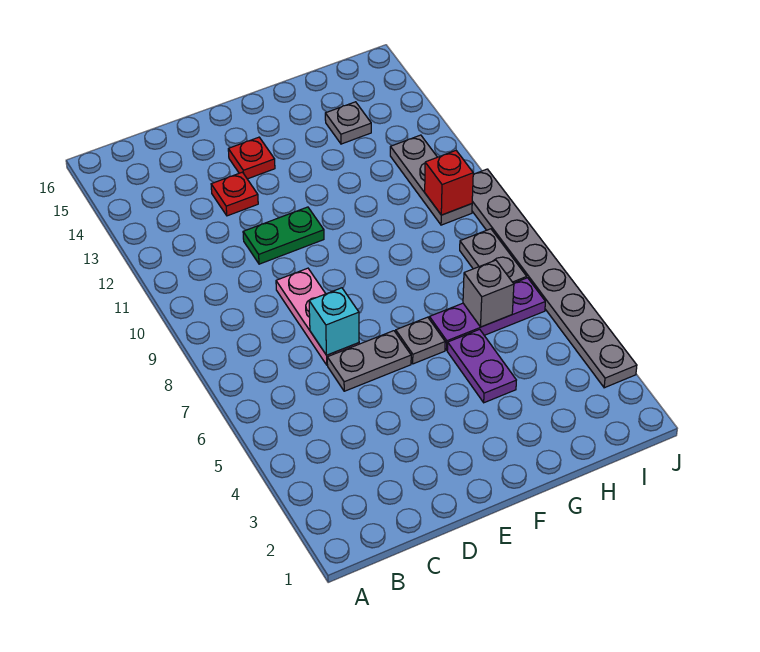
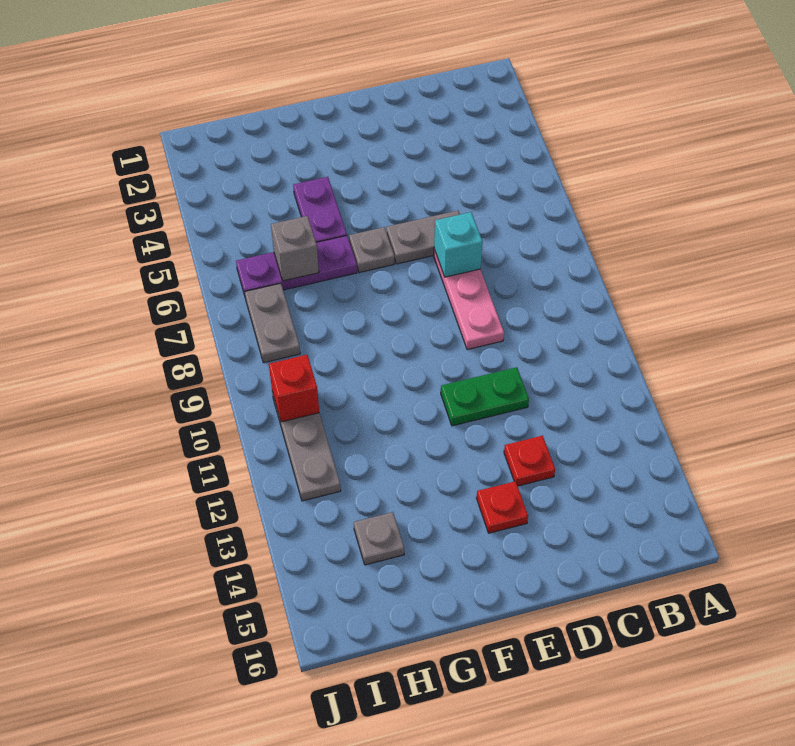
grey 1x8 plate [472,169,637,388] -> none

